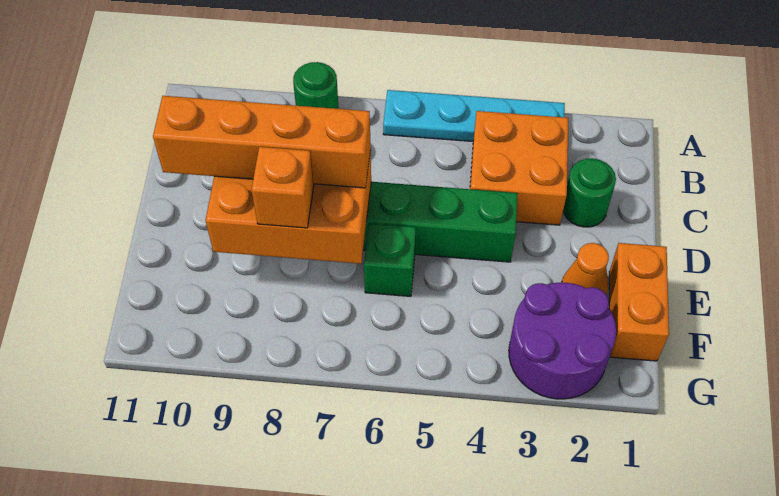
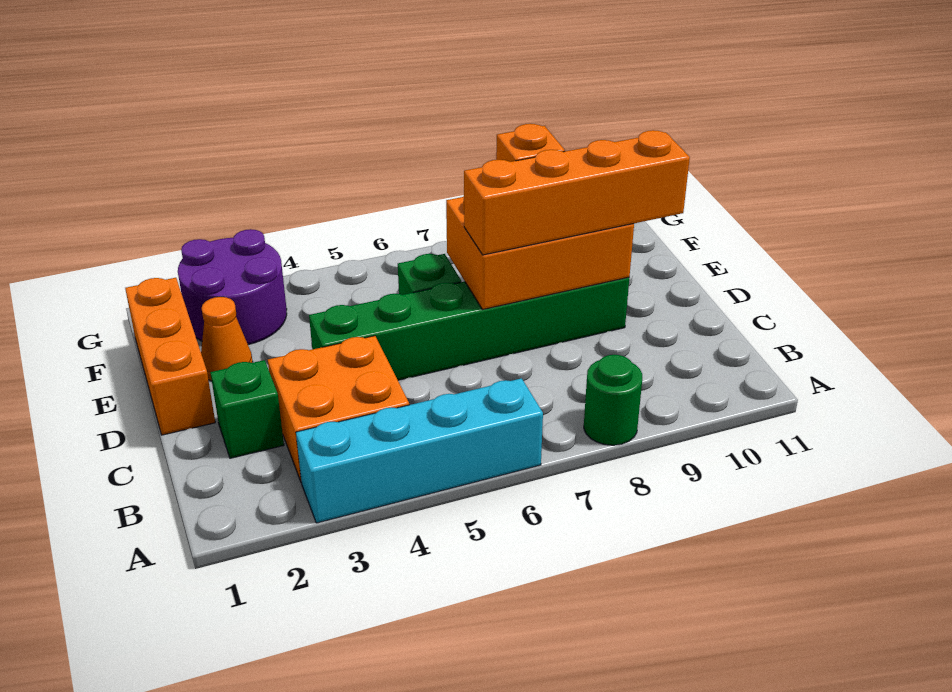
cyan 1x4 plate [383,90,565,141] -> cyan 1x4 brick [296,378,543,523]
green 1x1 round brick [563,158,616,227] -> green 1x1 brick [210,360,284,458]
orange 1x2 brick [609,243,669,361] -> orange 1x3 brick [125,278,215,435]

